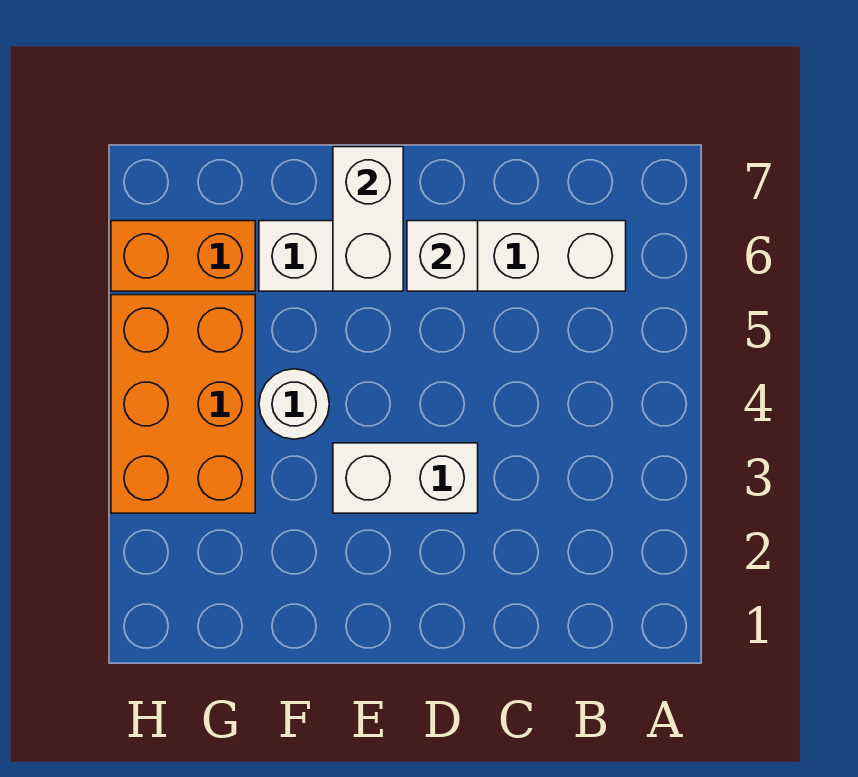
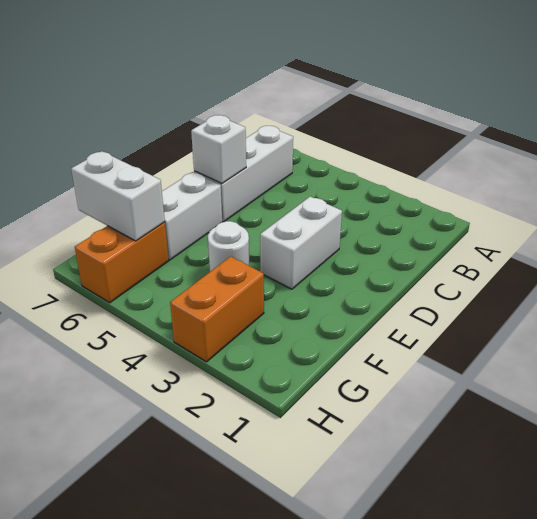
white 1x2 brick [333,147,403,291] -> white 1x2 brick moved to [71,151,165,241]
orange 2x3 brick [111,295,255,513] -> orange 1x2 brick [170,256,264,362]

